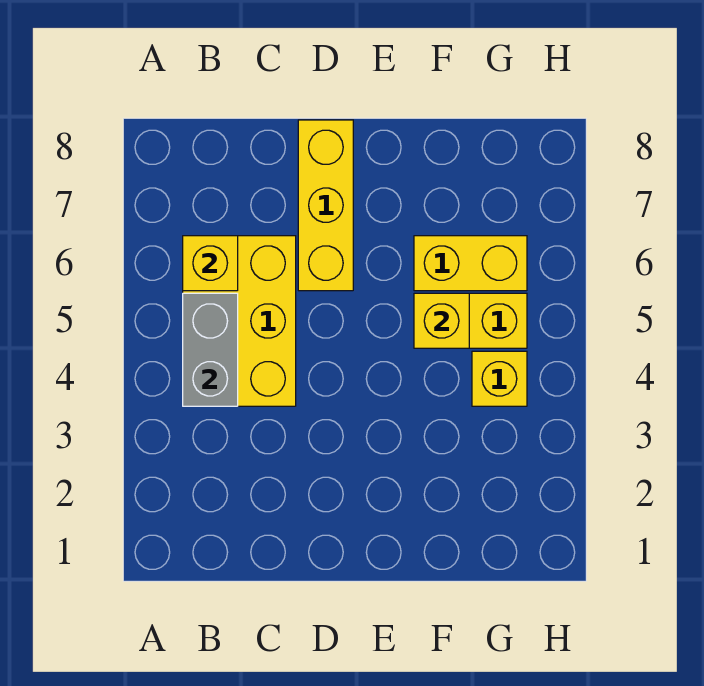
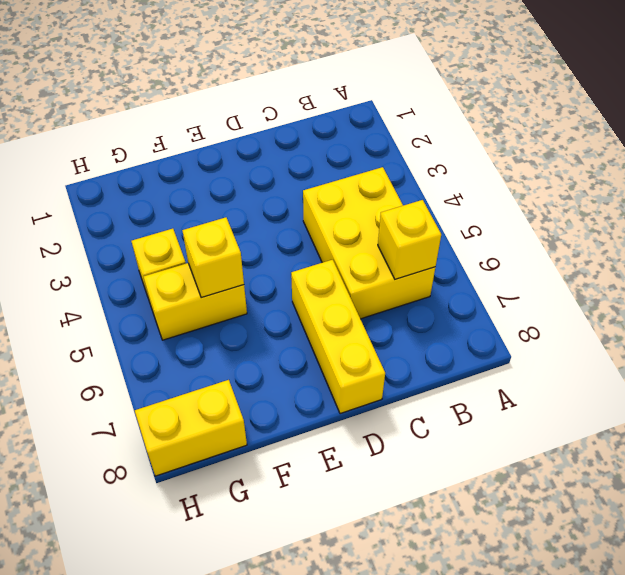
grey 1x2 brick [183,293,238,406] -> none
yellow 1x2 brick [414,236,527,291] -> yellow 1x2 brick moved to [135,380,247,476]

